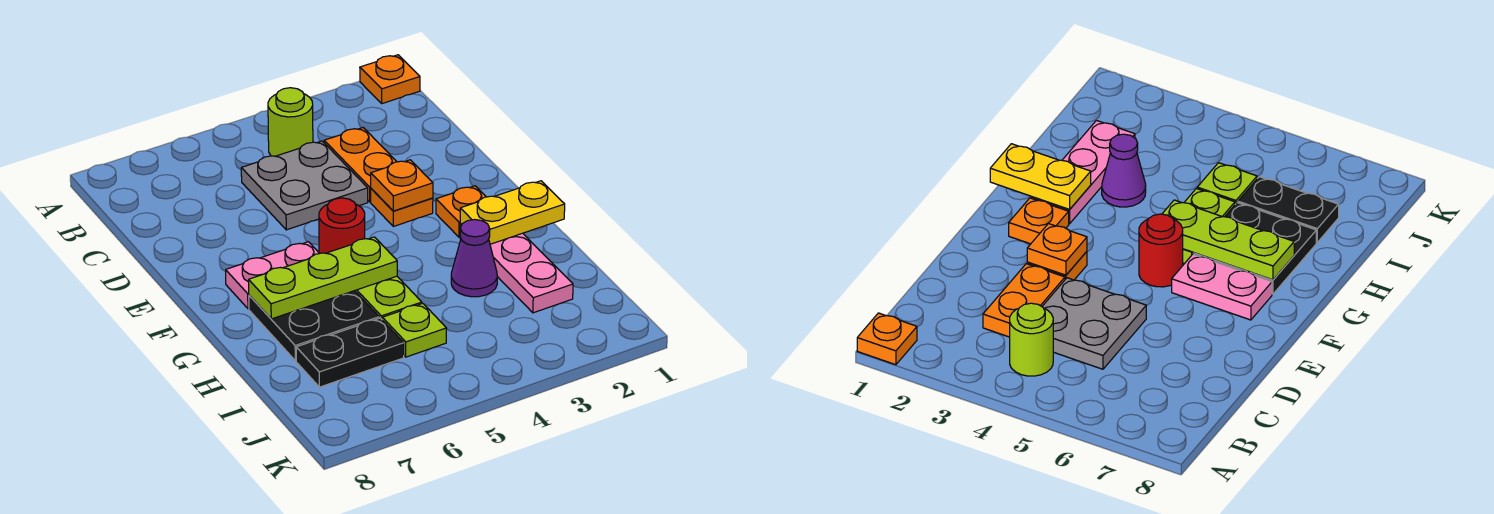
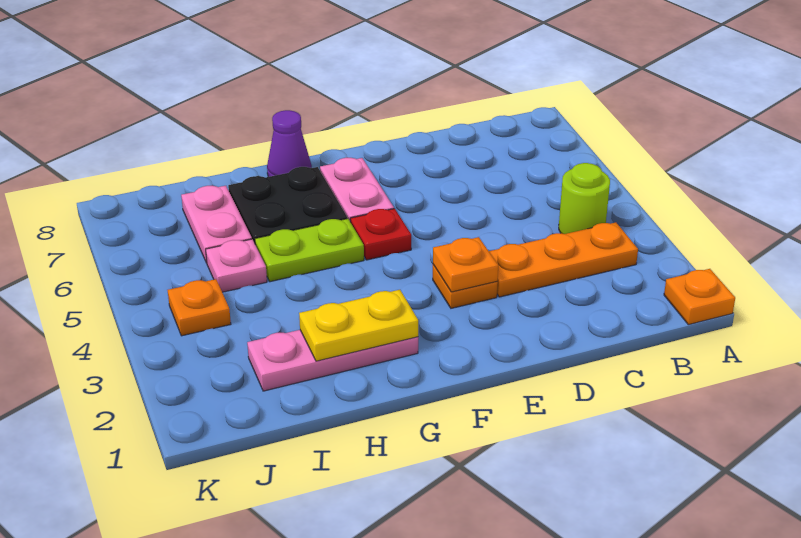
orange 1x2 plate [324,128,397,202] -> orange 1x3 plate [489,222,638,297]
grey 2x2 plate [241,141,368,230] -> none
orange 1x1 plate [436,186,486,237] -> orange 1x1 plate moved to [168,279,231,336]
red 1x1 round brick [319,198,365,253] -> red 1x1 plate [350,209,411,260]
yellow 1x2 plate [460,181,565,244] -> yellow 1x2 plate turned to [299,290,418,361]
lime 1x3 plate [249,237,397,319] -> none
purple 1x1 cone [451,220,497,297] -> purple 1x1 cone moved to [267,110,312,177]
lime 1x1 plate [382,303,447,357] -> pink 1x1 plate [206,239,267,292]
black 1x2 plate [296,318,404,387] -> pink 1x2 plate [181,186,252,263]

